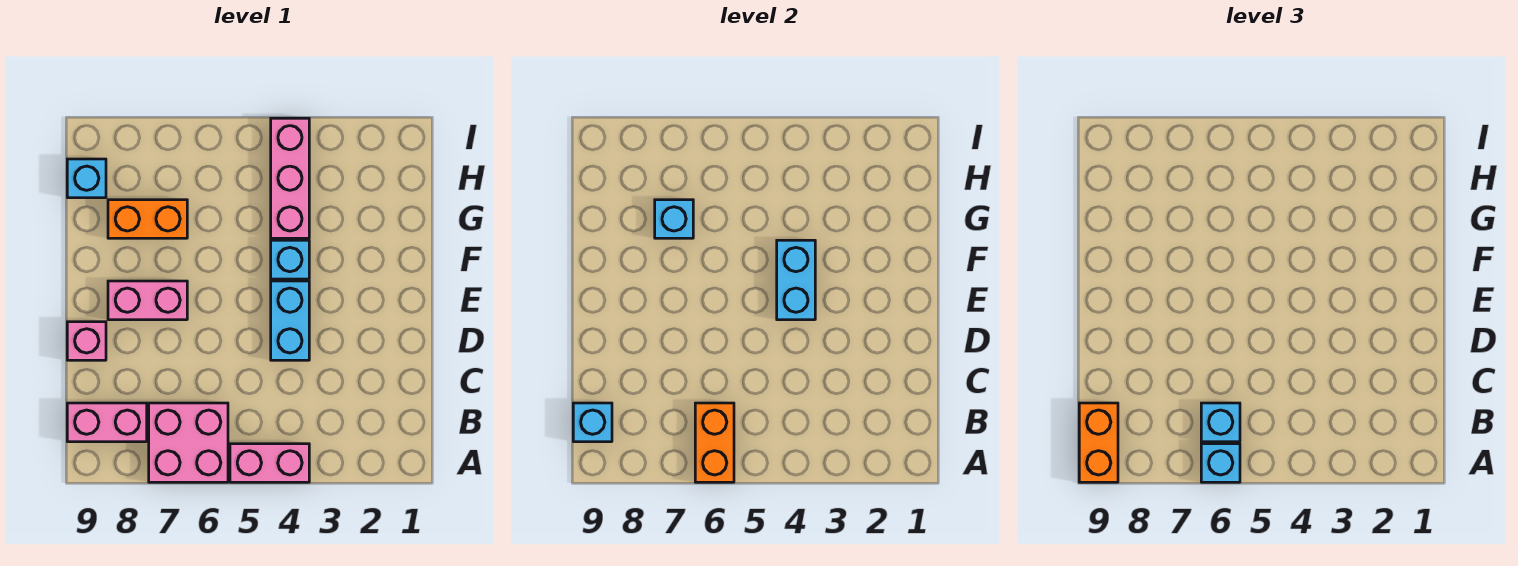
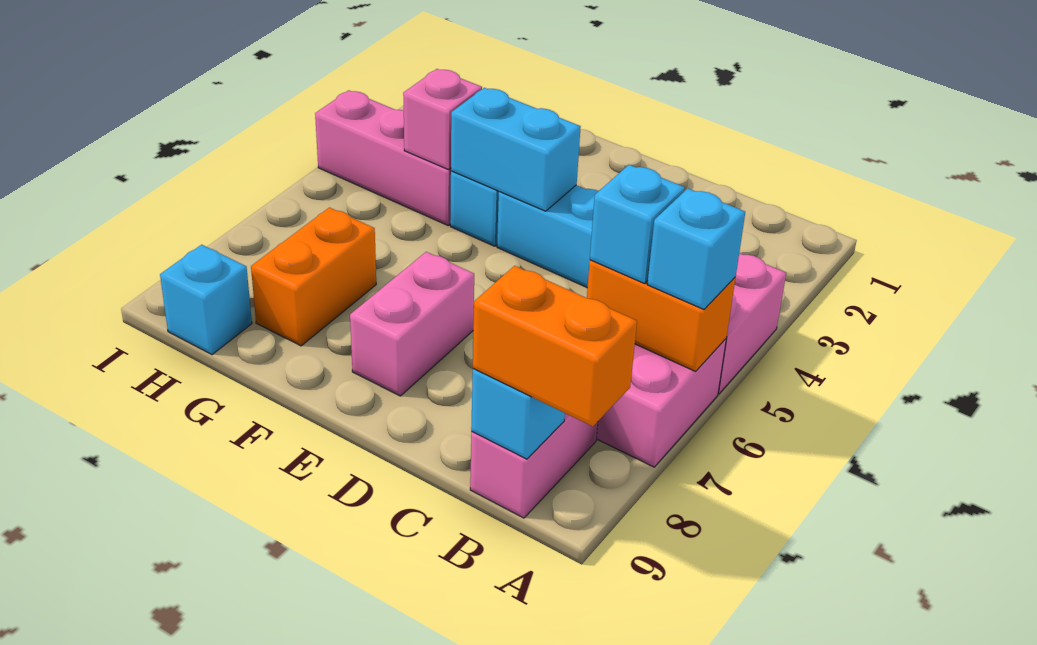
pink 1x1 brick [67,322,106,360] -> pink 1x1 brick moved to [403,69,482,170]
cyan 1x1 brick [655,200,693,238] -> none

